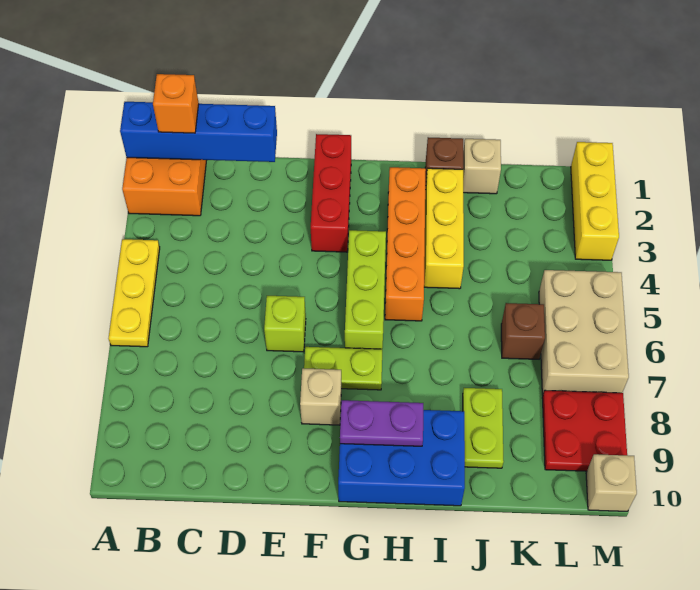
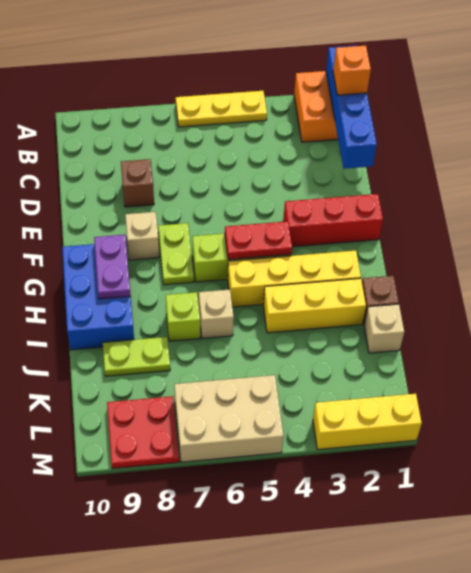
lime 1x1 brick [264,296,306,352] -> lime 1x1 brick moved to [166,292,200,341]
none -> red 1x2 plate [225,221,292,260]
orange 1x4 brick [385,167,426,321] -> yellow 1x4 brick [228,250,361,307]
brown 1x1 brick [501,303,545,359] -> brown 1x1 brick moved to [121,159,154,207]
tan 1x1 brick [586,454,637,511] -> tan 1x1 brick moved to [199,289,234,338]

